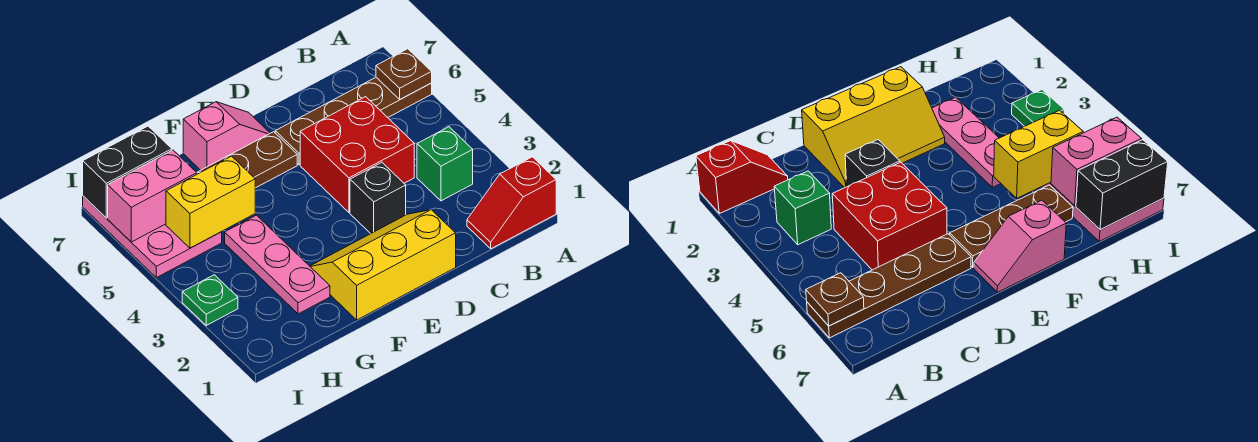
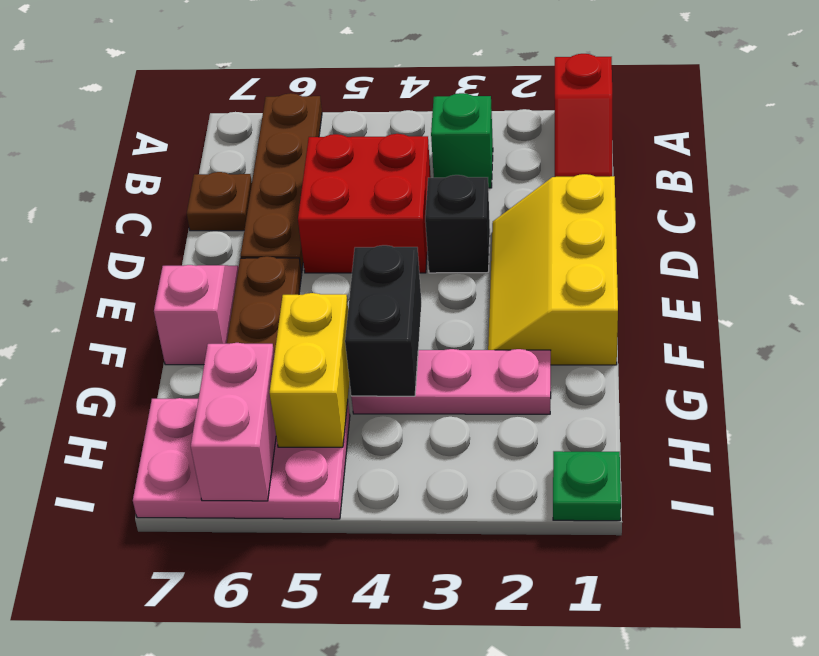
brown 1x1 plate [376,49,432,99] -> brown 1x1 plate moved to [187,172,252,231]
black 1x2 brick [83,126,172,218] -> black 1x2 brick moved to [345,245,421,396]
green 1x1 plate [182,275,238,325] -> green 1x1 plate moved to [553,451,621,521]

